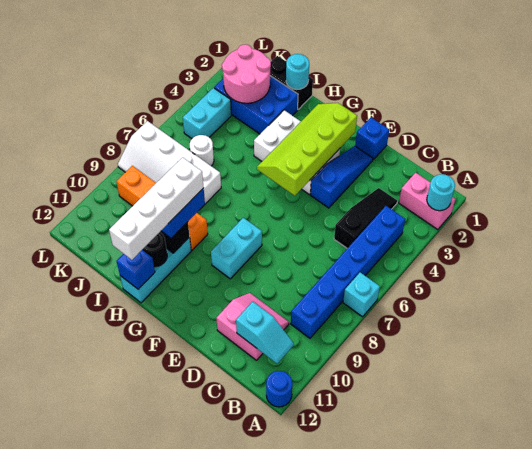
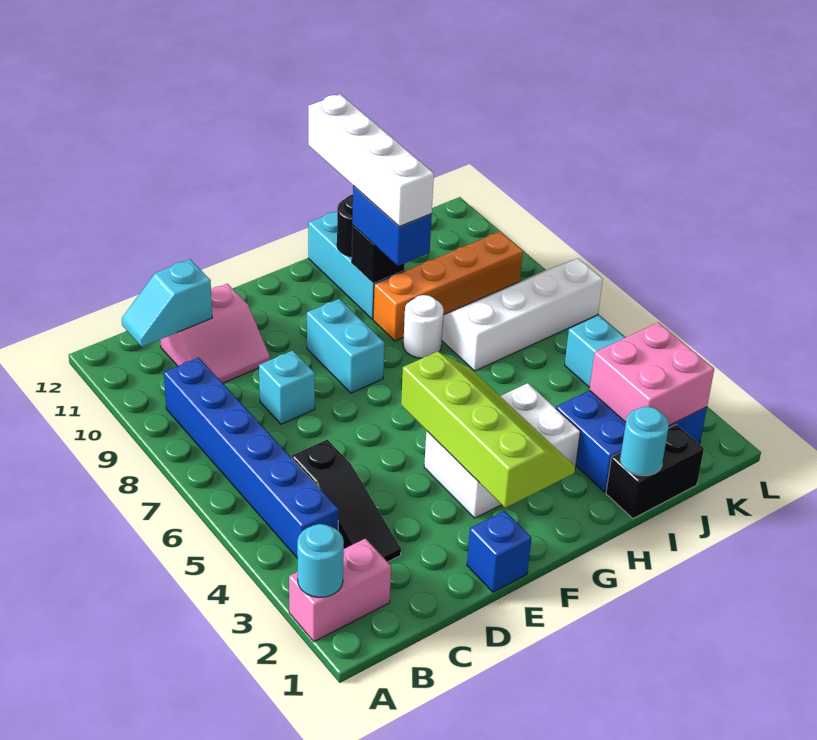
cyan 1x1 brick [343,272,380,317] -> cyan 1x1 brick moved to [259,350,315,424]
blue 1x1 round brick [266,371,292,407] -> none
blue 1x3 slope [311,146,373,208] -> none
blue 1x1 brick [117,250,155,289] -> none
pink 2x2 round brick [222,44,271,103] -> pink 2x2 brick [590,322,714,426]
white 1x1 round brick [190,135,214,166] -> white 1x1 round brick moved to [403,295,444,358]

